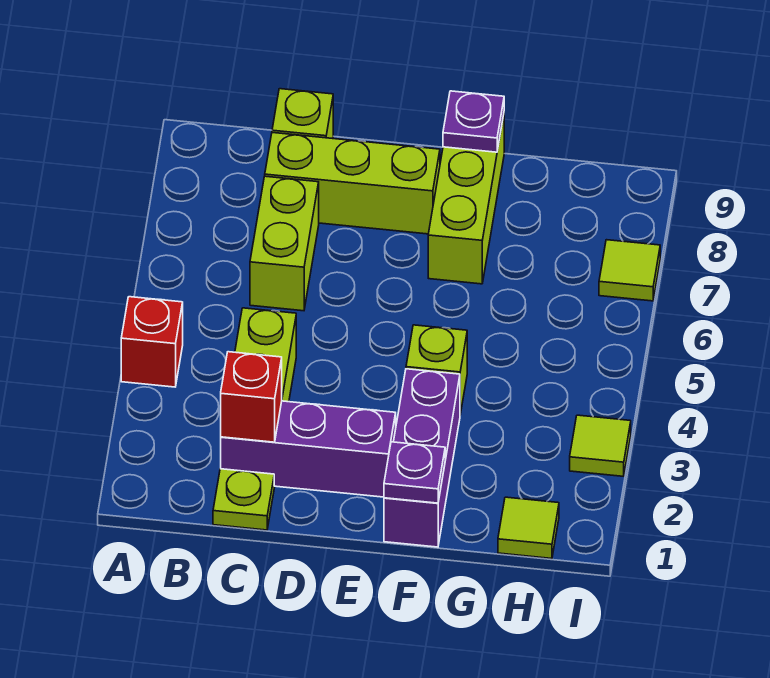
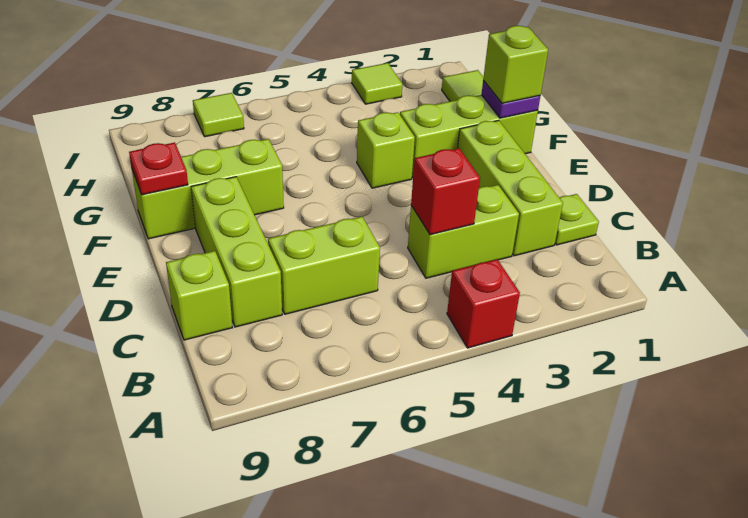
purple 1x3 brick [221,401,396,497] -> lime 1x3 brick [458,120,563,256]
red 1x1 brick [221,352,282,442] -> red 1x1 brick moved to [411,148,480,235]
purple 1x3 brick [384,369,460,547] -> lime 1x3 brick [400,95,538,177]
none -> lime 1x1 brick [483,26,548,103]
purple 1x1 plate [443,91,504,152] -> red 1x1 plate [129,143,188,195]

